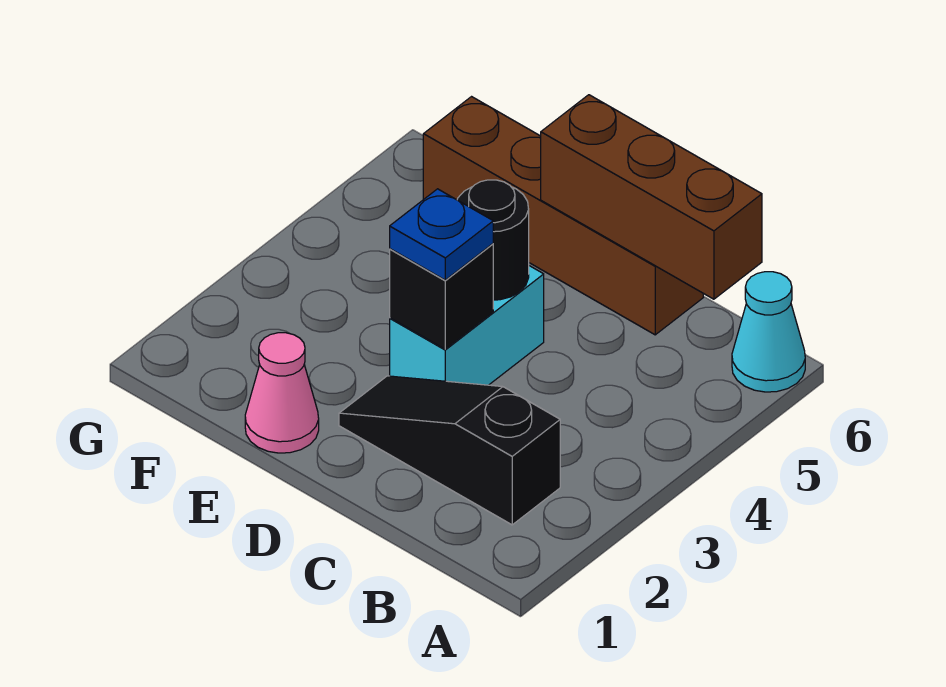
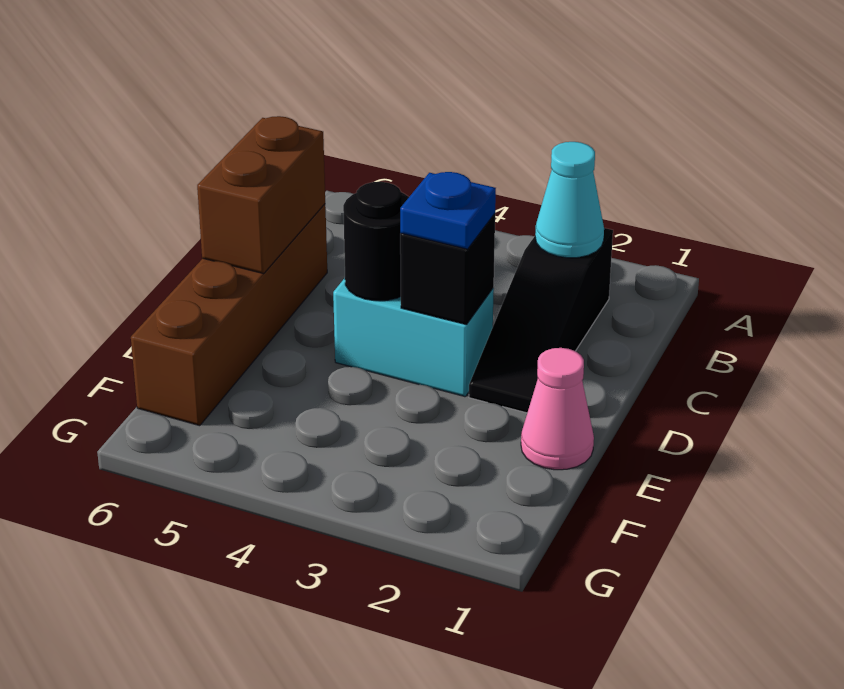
cyan 1x1 cone [732,272,805,392] -> cyan 1x1 cone moved to [535,142,604,258]
brown 1x3 brick [541,95,762,299] -> brown 1x2 brick [197,116,325,274]

